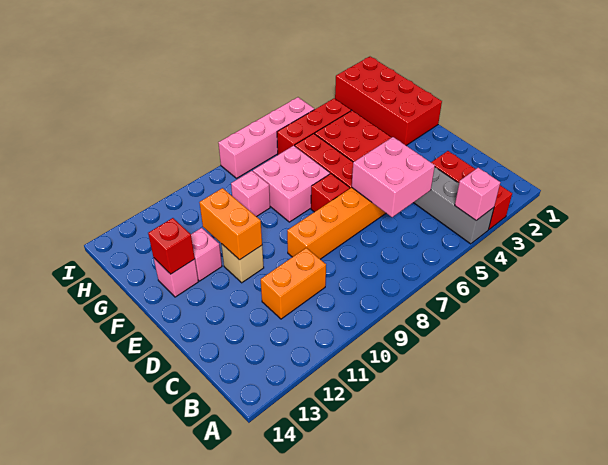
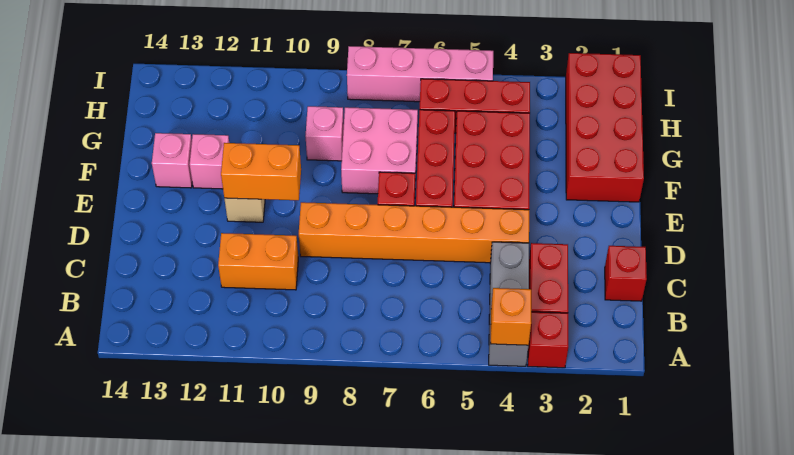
pink 1x1 brick [455,168,500,220] -> orange 1x1 brick [491,288,531,345]
pink 2x2 brick [352,137,435,217] -> none
orange 1x2 brick [199,188,262,260] -> orange 1x2 brick turned to [221,143,301,200]
red 1x1 brick [148,218,195,274] -> red 1x1 brick moved to [605,246,647,301]

